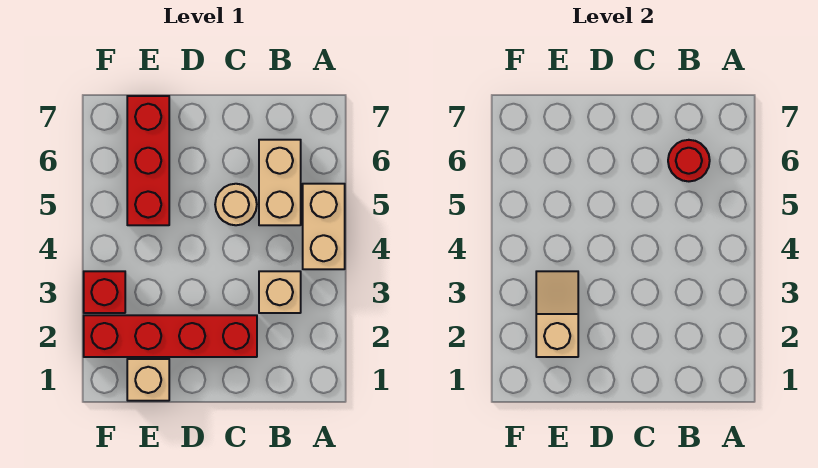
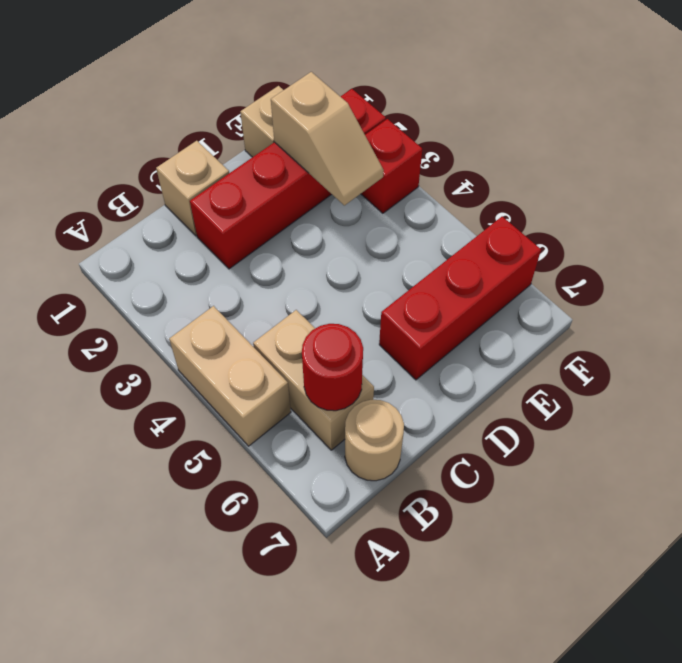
tan 1x1 brick [259,271,301,313] -> tan 1x1 brick moved to [156,141,229,236]
tan 1x1 round brick [215,184,257,225] -> tan 1x1 round brick moved to [345,400,404,481]
red 1x3 brick [127,96,169,225] -> red 1x3 brick turned to [379,217,541,380]

